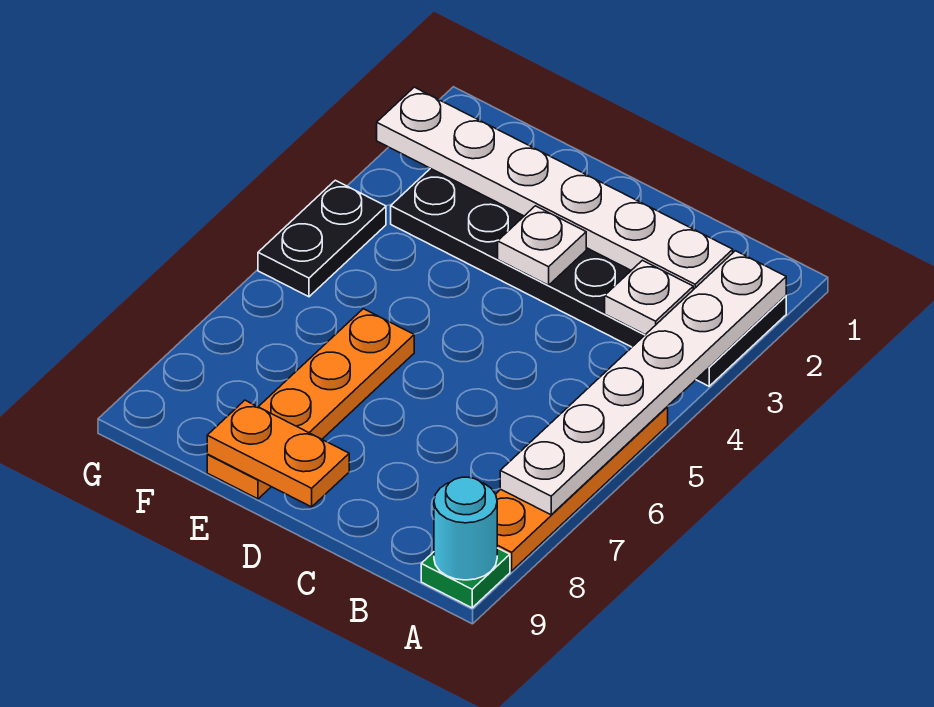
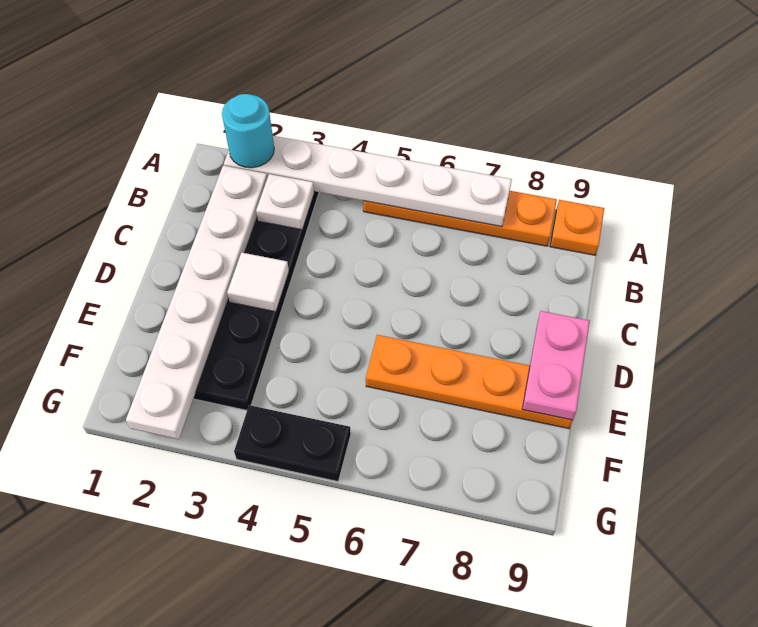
green 1x1 plate [421,548,510,608] -> orange 1x1 plate [550,200,604,255]
cyan 1x1 round brick [434,477,497,580] -> cyan 1x1 round brick moved to [222,94,274,168]
white 1x1 plate [498,206,586,285] -> white 1x1 tile [227,253,289,312]
orange 1x2 plate [207,400,349,507] -> pink 1x2 plate [522,311,590,420]

